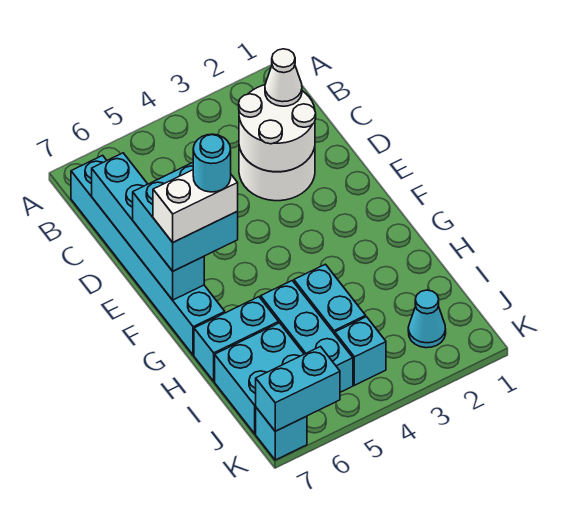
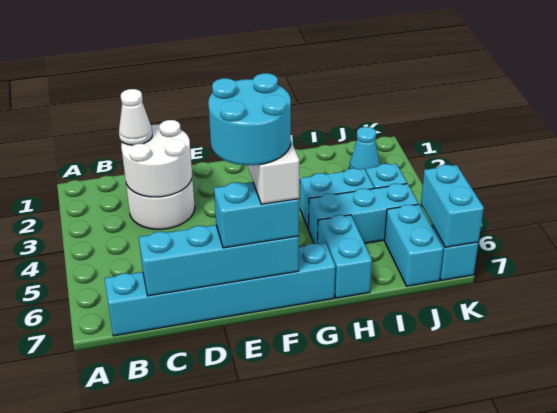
cyan 2x2 brick [133,163,238,271] -> cyan 1x2 brick [214,182,299,248]
cyan 1x1 round brick [193,134,231,192] -> cyan 2x2 round brick [208,73,291,165]
cyan 2x2 brick [215,323,304,434] -> cyan 1x2 brick [385,204,443,286]

